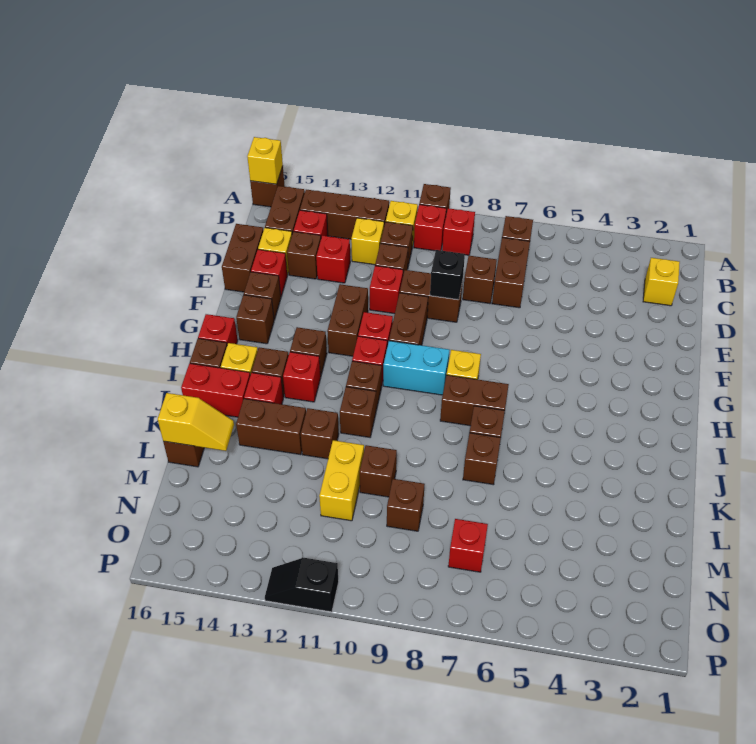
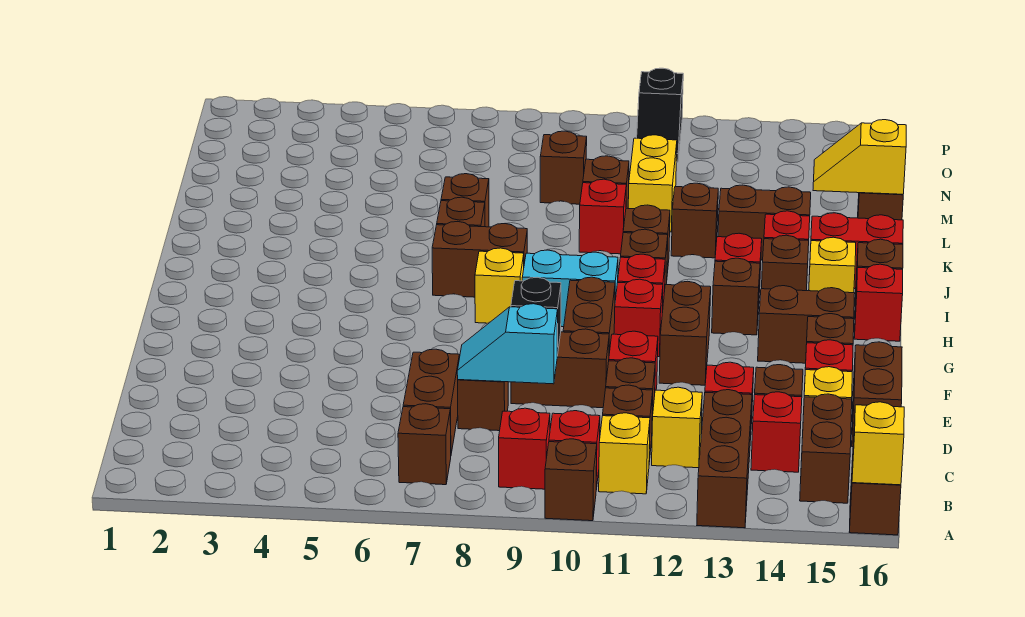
brown 1x3 brick [300,190,389,239] -> brown 1x3 brick turned to [697,390,752,528]
yellow 1x1 brick [643,258,680,306] -> none
none -> cyan 1x2 slope [457,304,558,384]
brown 1x1 brick [236,295,274,344] -> brown 1x2 brick [758,286,855,363]
red 1x1 brick [448,519,488,572] -> red 1x1 brick moved to [579,179,626,254]
black 1x2 slope [265,558,339,612] -> black 1x2 slope turned to [637,68,683,162]

